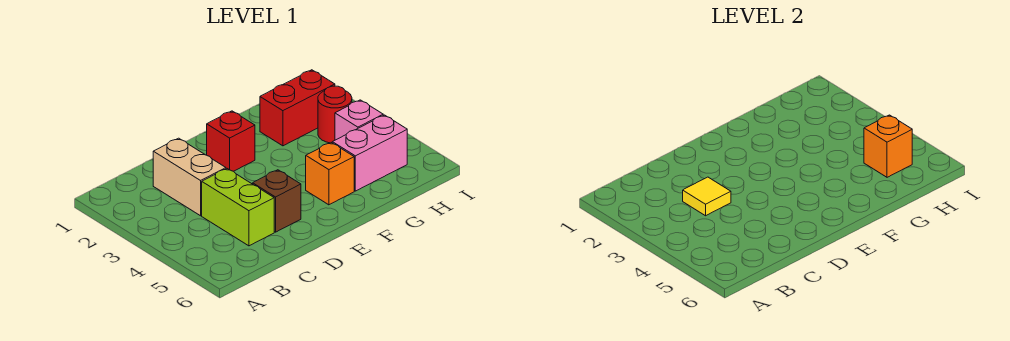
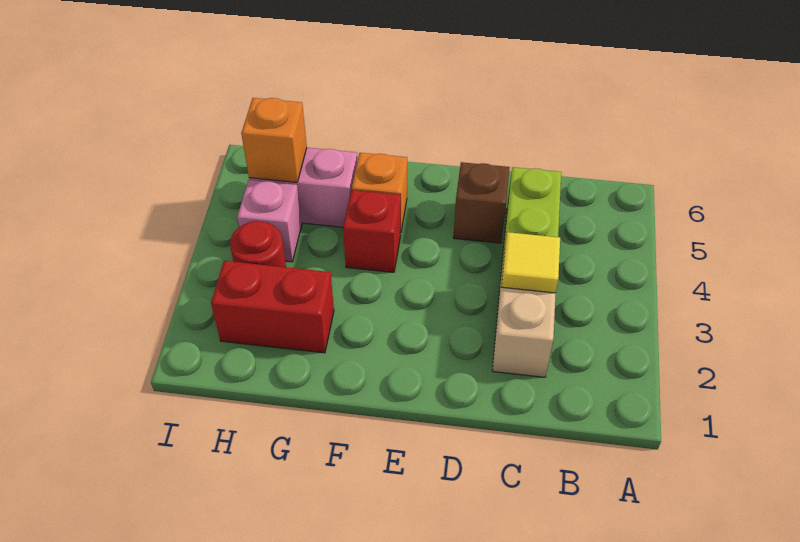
red 1x1 brick [207,111,255,171] -> red 1x1 brick moved to [343,190,401,272]

